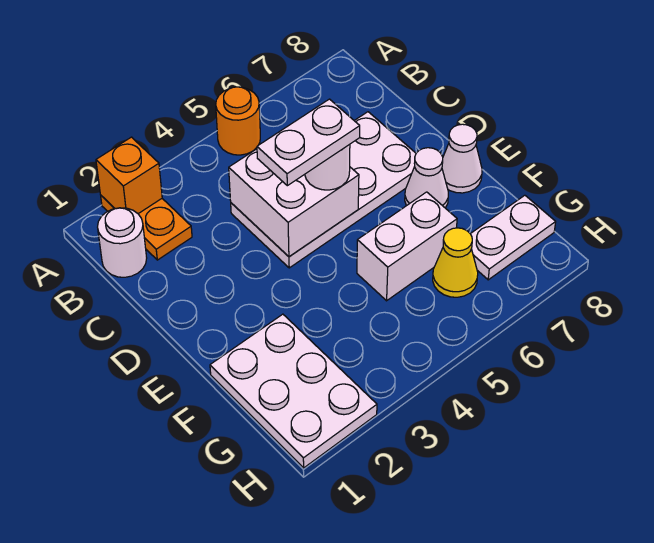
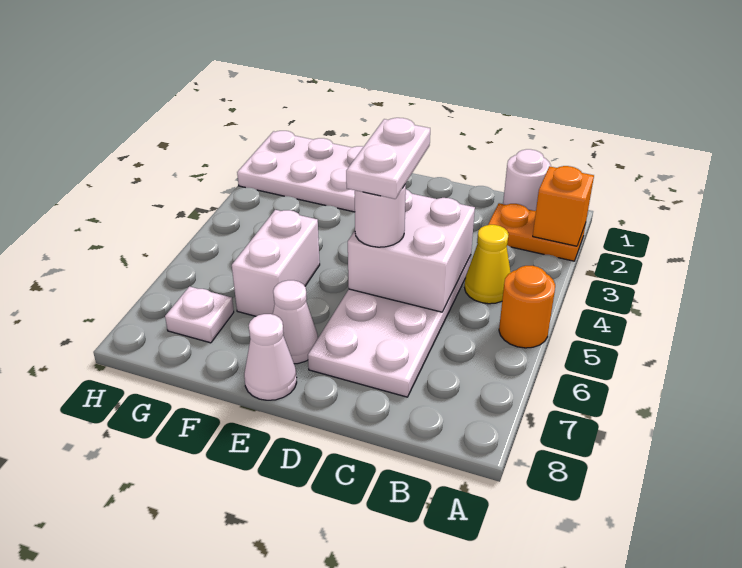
yellow 1x1 cone [433,228,478,297] -> yellow 1x1 cone moved to [465,225,511,304]
white 1x2 plate [471,195,556,280] -> white 1x1 plate [165,287,234,343]

